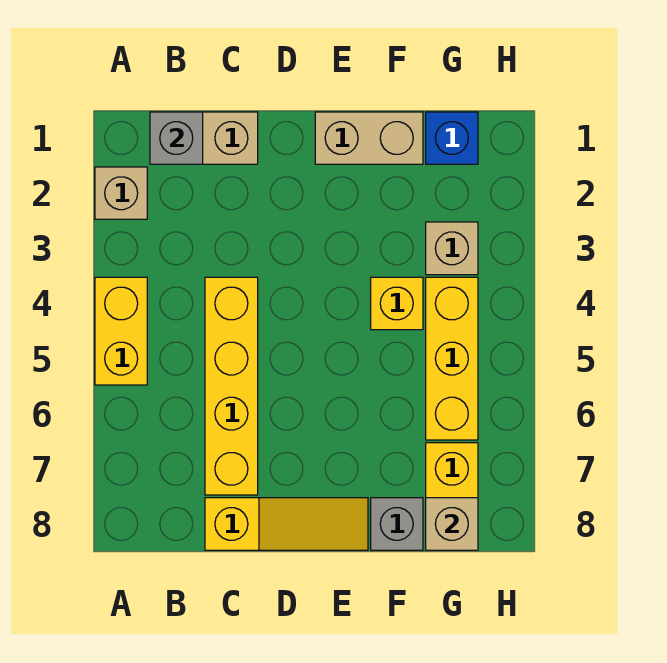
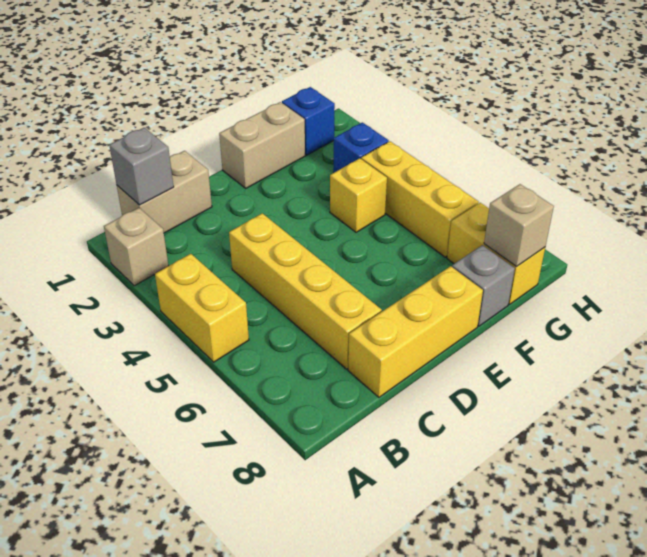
yellow 1x3 slope [205,498,368,550] -> yellow 1x3 brick [348,266,483,397]
tan 1x1 brick [426,222,478,275] -> blue 1x1 brick [333,122,389,173]

